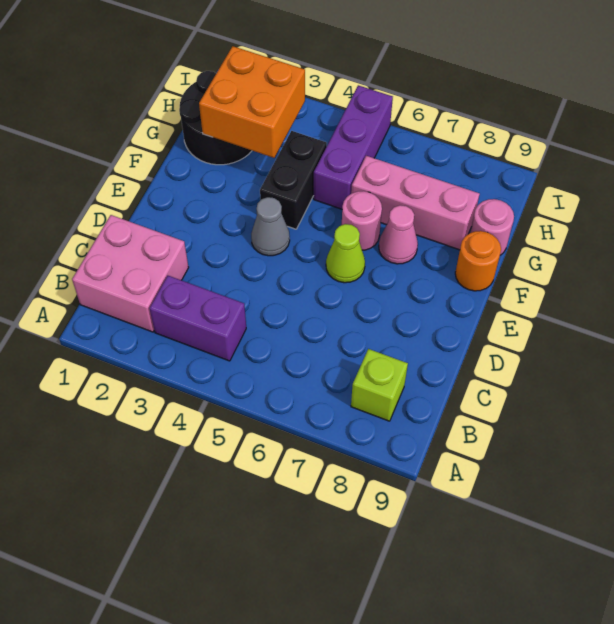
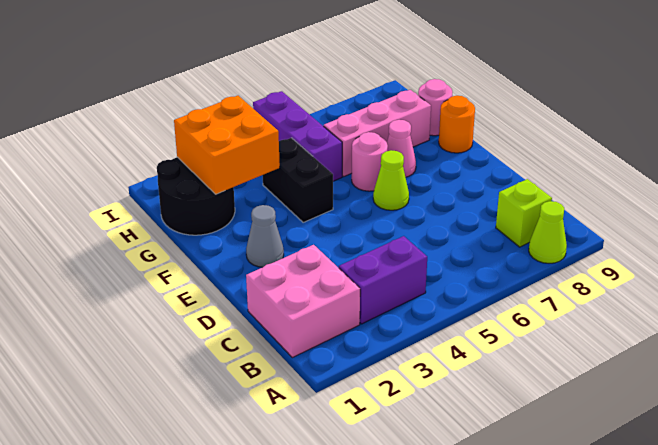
none -> lime 1x1 cone [529,201,567,263]
grey 1x1 cone [251,197,290,256] -> grey 1x1 cone moved to [246,205,284,267]

